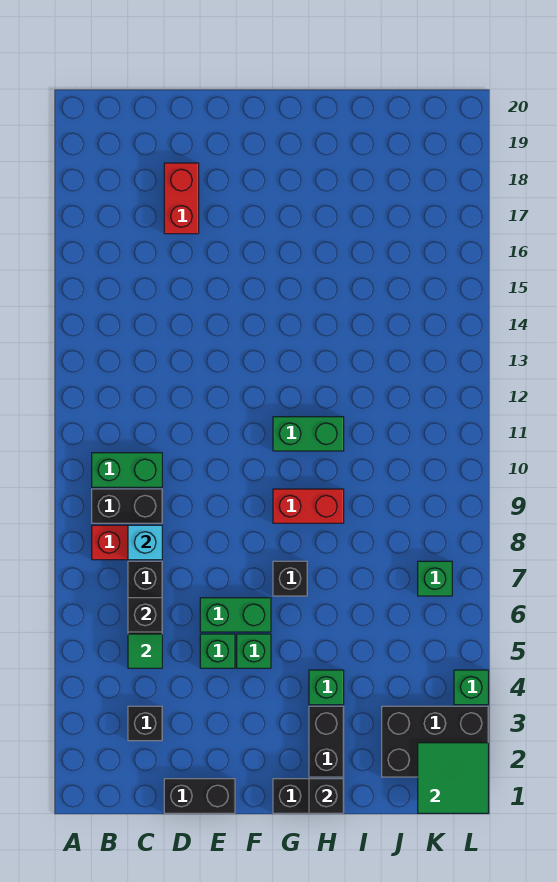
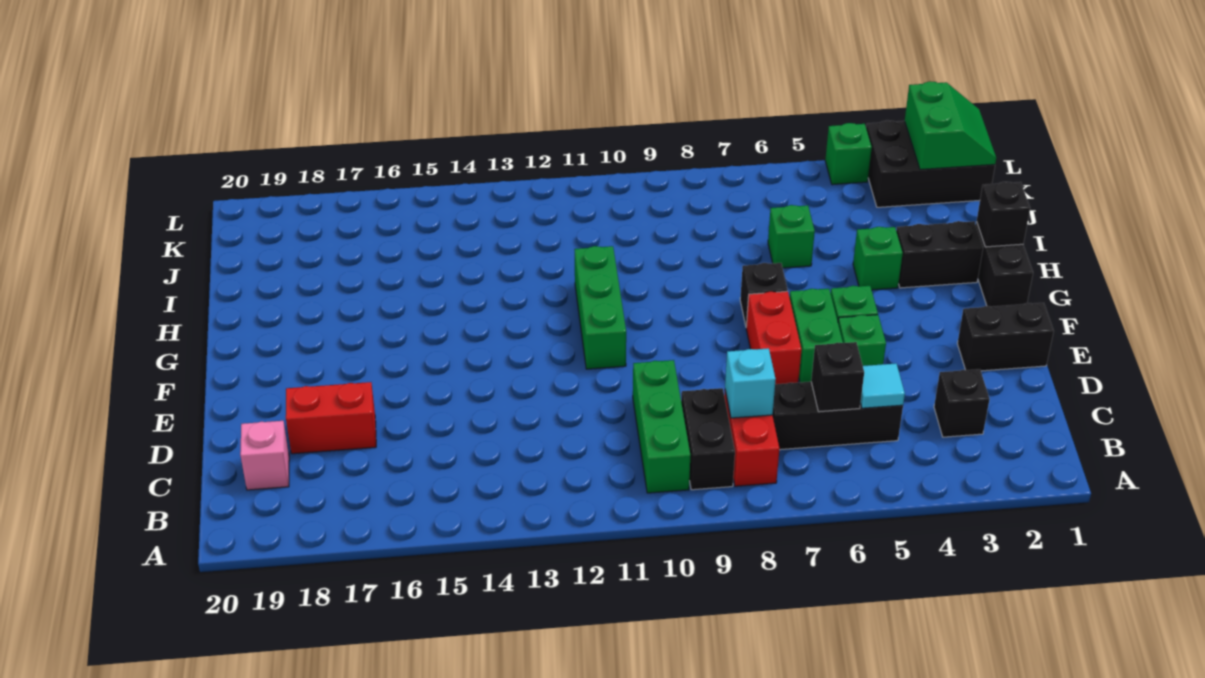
green 1x2 brick [92,453,162,487] -> green 1x3 brick [633,360,691,493]
green 1x1 tile [128,634,162,668] -> cyan 1x1 tile [861,363,905,408]
none -> pink 1x1 brick [240,421,289,490]
black 1x2 brick [164,779,235,813] -> black 1x2 brick turned to [957,303,1054,371]
red 1x2 brick [273,489,344,523] -> red 1x2 brick moved to [746,291,802,384]
green 1x2 brick [273,417,344,451] -> green 1x3 brick [574,246,626,369]
black 2x3 brick [382,706,488,777] -> black 2x3 brick turned to [866,120,995,207]
green 2x2 tile [418,743,488,813] -> green 2x2 slope [905,81,996,170]
green 1x1 brick [418,561,452,596] -> green 1x1 brick moved to [768,205,815,268]

